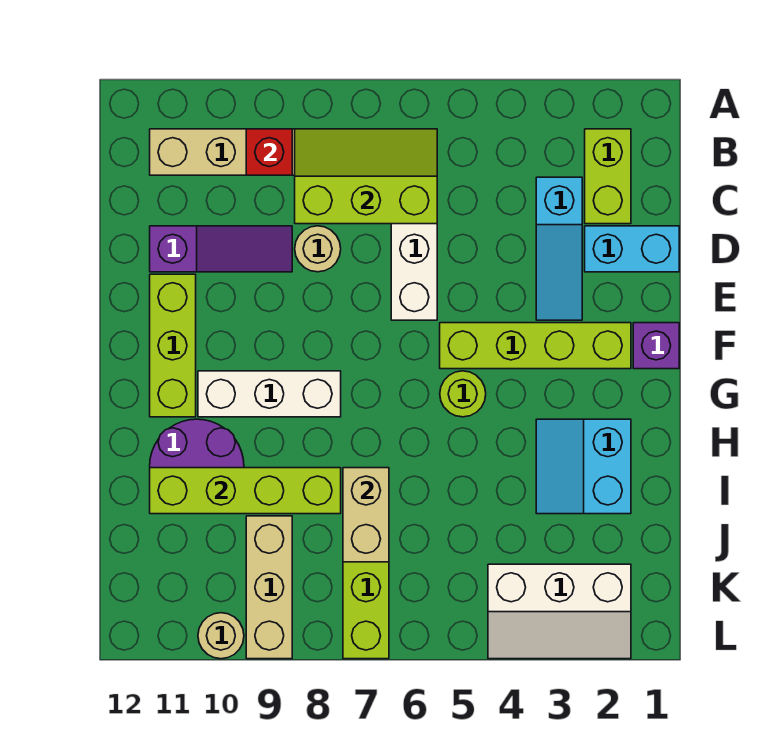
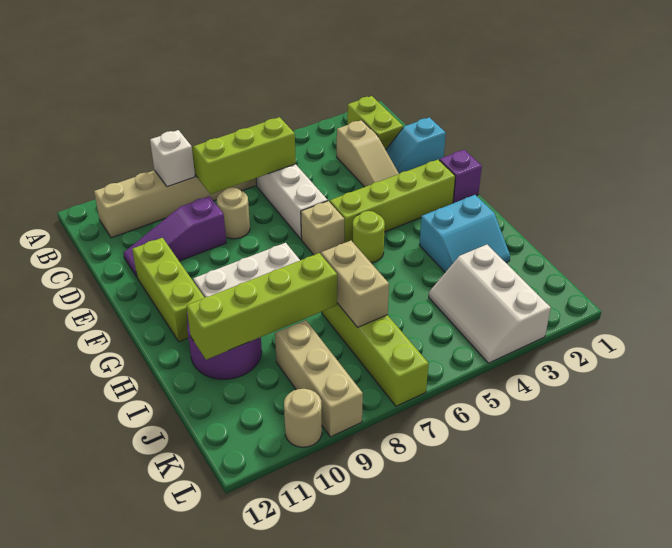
red 1x1 brick [246,129,292,175] -> white 1x1 brick [150,130,195,187]
cyan 1x3 slope [536,177,582,320] -> tan 1x3 slope [337,120,399,187]
cyan 1x2 brick [585,226,679,272] -> cyan 1x2 slope [386,117,446,174]
purple 1x3 slope [150,226,292,272] -> purple 1x3 slope turned to [123,196,226,277]
none -> tan 1x1 brick [301,201,344,255]
cyan 2x2 slope [536,419,631,514] -> cyan 2x2 slope turned to [419,195,510,272]
white 2x3 slope [488,564,631,659] -> white 2x3 slope turned to [429,245,551,363]

